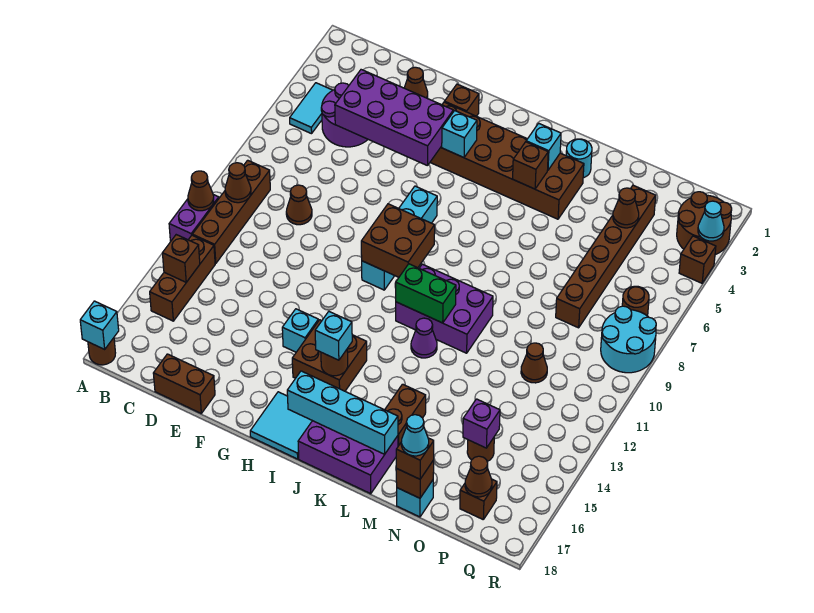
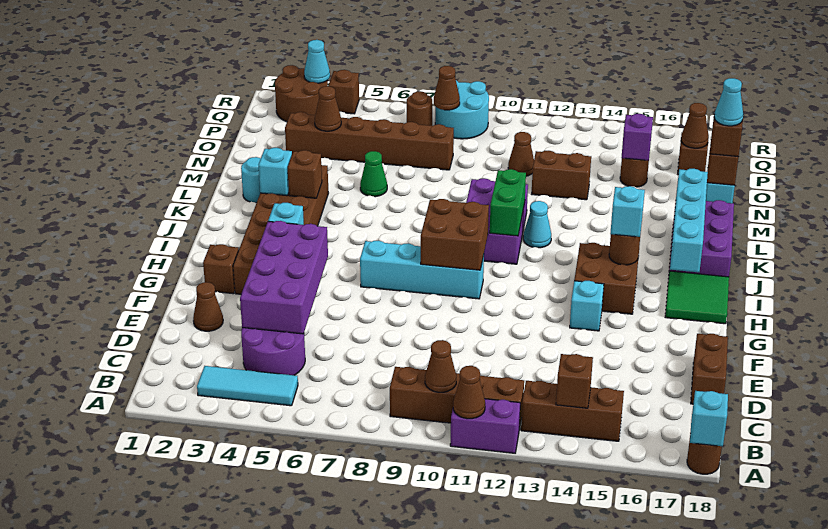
cyan 1x2 tile [290,83,333,134] -> cyan 1x3 tile [197,366,298,406]
brown 1x1 cone [286,185,312,225] -> brown 1x1 cone moved to [434,66,460,110]
cyan 2x2 tile [250,392,312,459] -> green 2x2 tile [665,271,729,324]
purple 1x1 cone [411,318,437,358] -> cyan 1x1 cone [523,201,551,248]
brown 1x2 brick [385,384,426,446] -> brown 1x2 brick moved to [532,151,591,200]
none -> green 1x1 cone [360,151,387,197]

